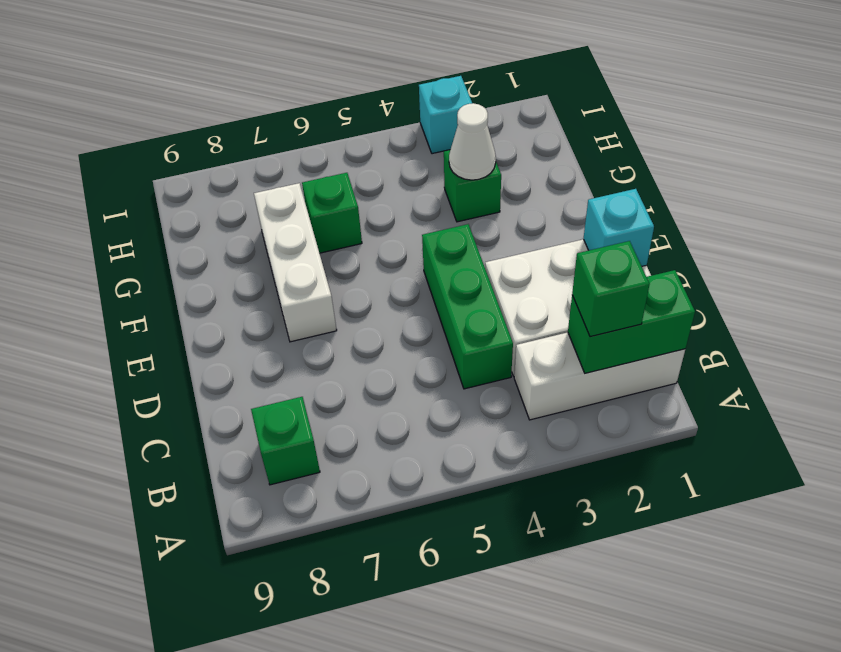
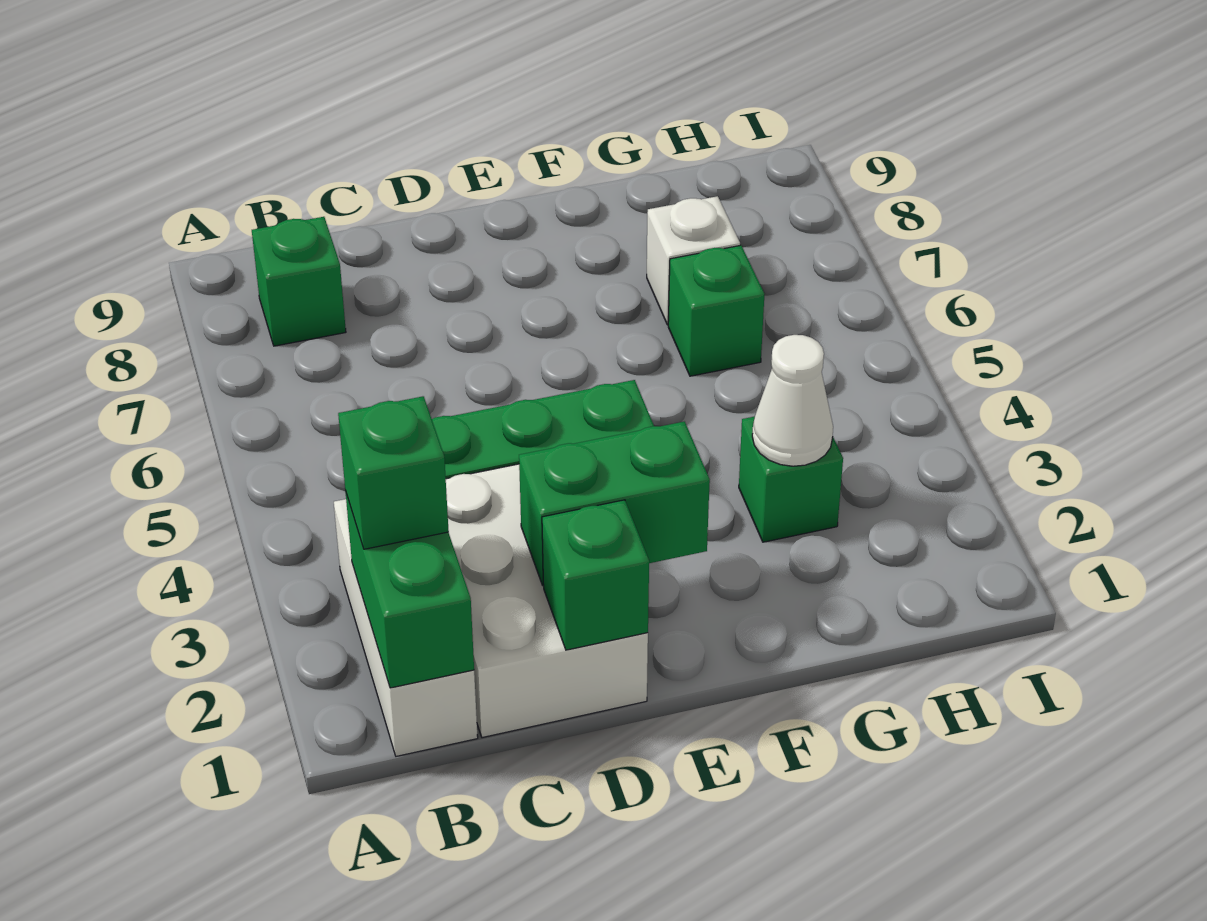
cyan 1x1 brick [583,189,654,266] -> green 1x1 brick [542,500,649,650]
none -> green 1x2 brick [519,422,710,586]
white 1x3 brick [254,183,337,342] -> white 1x1 brick [647,196,740,325]
cyan 1x1 brick [419,76,472,154] -> none

